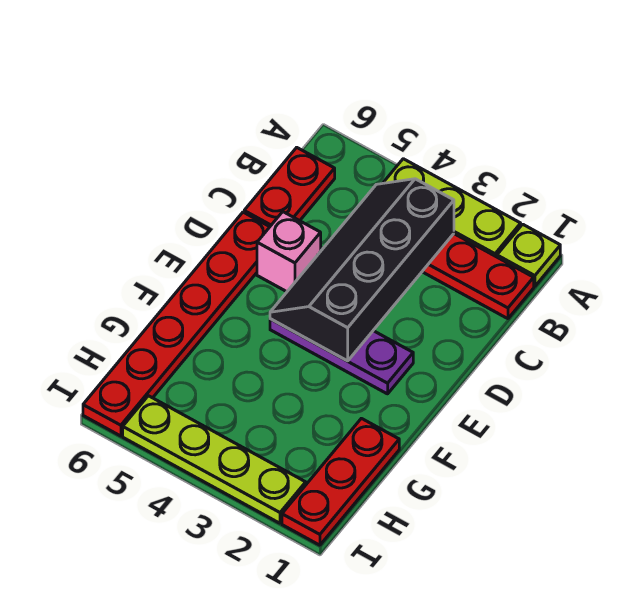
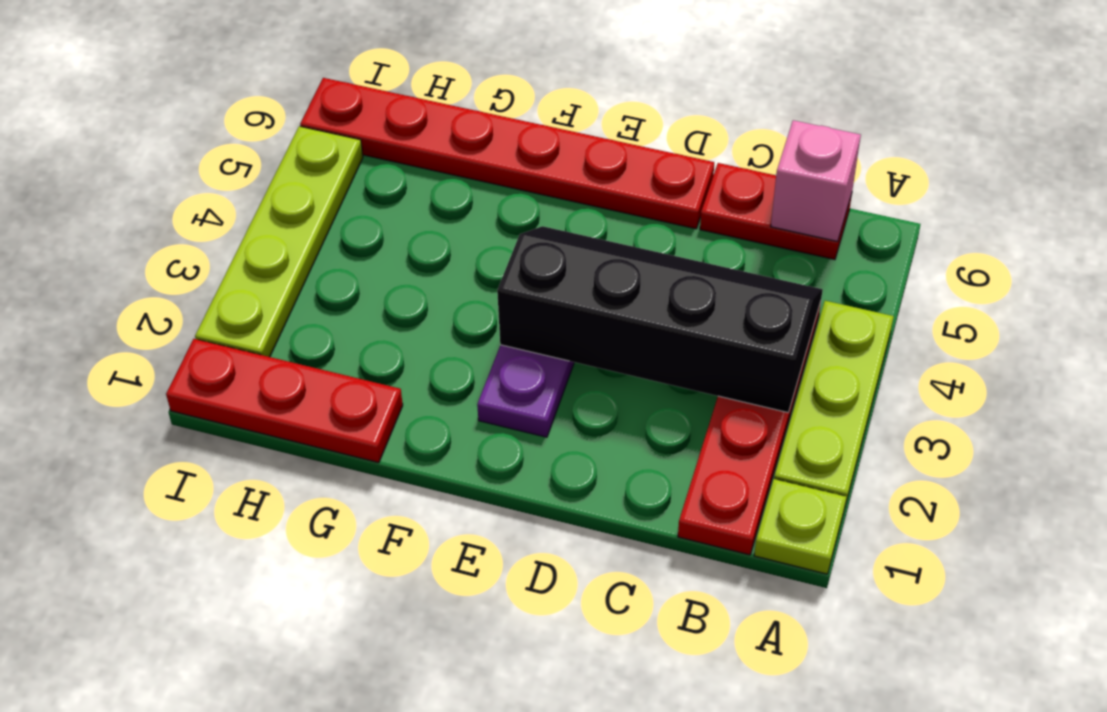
pink 1x1 brick [257,212,321,292] -> pink 1x1 brick moved to [771,120,861,242]

